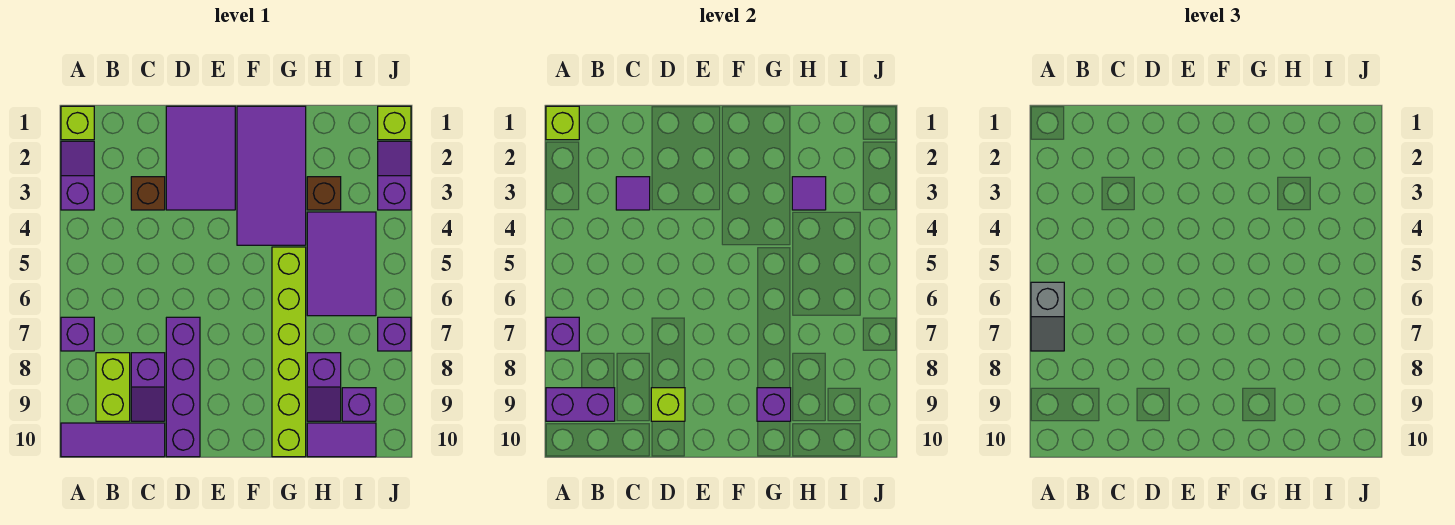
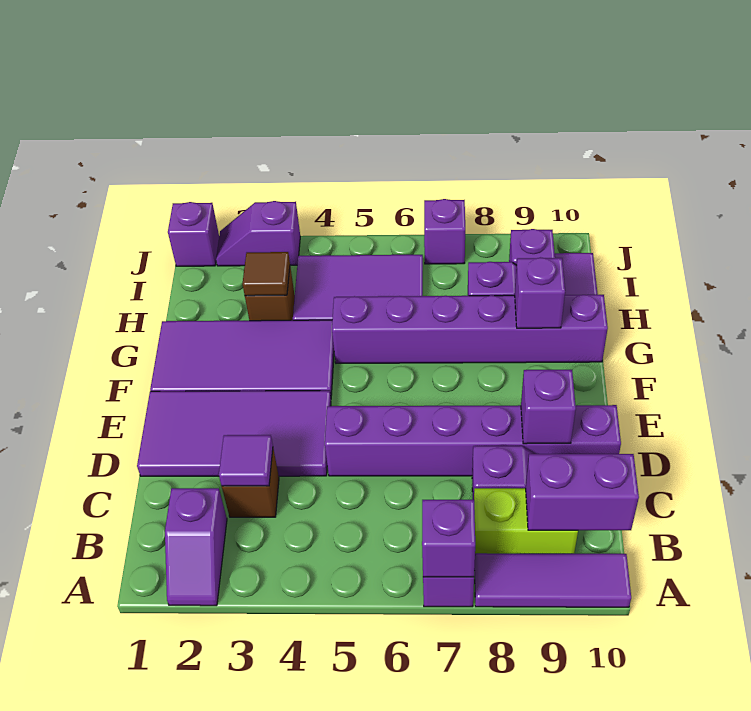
lime 1x1 brick [61,106,94,140] -> none
lime 1x1 brick [546,106,579,140] -> none
purple 1x2 slope [61,141,94,210] -> purple 1x2 slope turned to [165,488,227,606]
grey 1x2 slope [1031,282,1064,351] -> none
purple 1x2 brick [546,388,615,421] -> purple 1x2 brick turned to [526,454,639,530]
purple 1x3 tile [61,423,165,457] -> purple 1x3 tile turned to [474,553,631,607]
purple 2x3 tile [166,106,235,210] -> purple 2x4 tile [137,391,331,476]
purple 1x4 brick [166,317,200,457] -> purple 1x6 brick [325,405,621,476]
lime 1x1 brick [651,388,685,421] -> purple 1x1 brick [521,370,576,444]
lime 1x6 brick [272,247,306,457] -> purple 1x6 brick [332,295,608,363]
purple 1x1 tile [792,177,826,210] -> brown 1x1 tile [242,252,290,296]
lime 1x1 brick [378,106,411,140] -> purple 1x1 brick [168,202,219,266]

